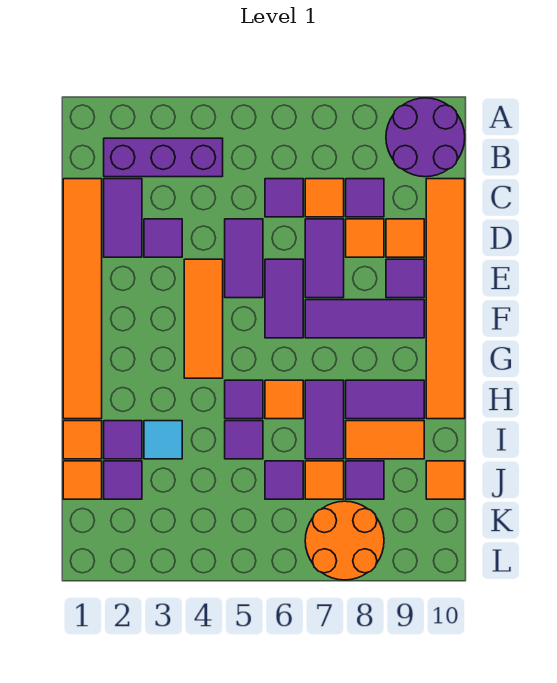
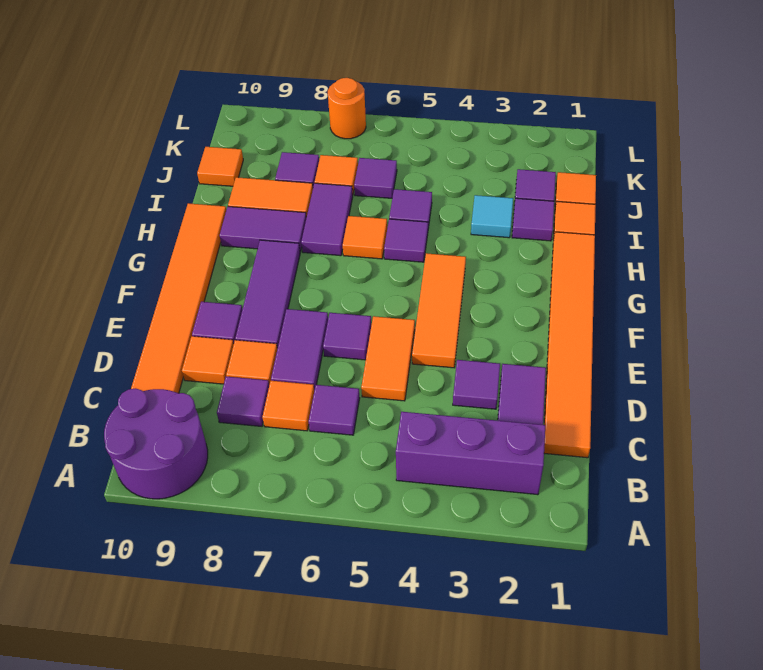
purple 1x2 tile [225,219,263,298] -> orange 1x2 tile [361,316,415,401]
purple 1x2 tile [265,259,303,338] -> purple 1x1 tile [323,313,371,360]
purple 1x3 tile [305,300,424,338] -> purple 1x3 tile turned to [235,240,300,349]
orange 2x2 round brick [305,501,384,580] -> orange 1x1 round brick [328,78,366,139]

